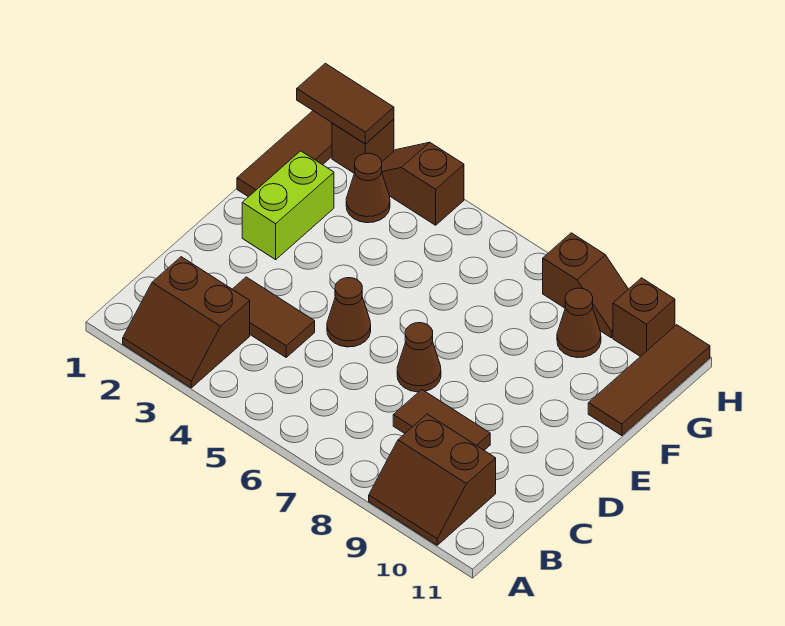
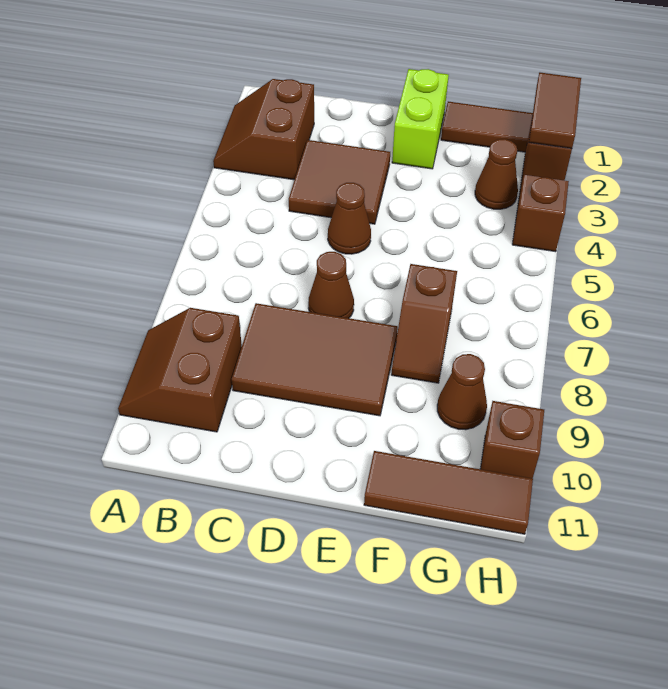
brown 1x2 tile [233,277,315,357] -> brown 2x2 tile [289,140,390,224]
brown 1x2 tile [393,390,490,450] -> brown 2x3 tile [232,303,398,416]
lime 1x2 brick [242,151,334,260] -> lime 1x2 brick turned to [392,69,449,169]
brown 1x2 slope [543,233,628,338] -> brown 1x2 slope moved to [391,264,457,383]

